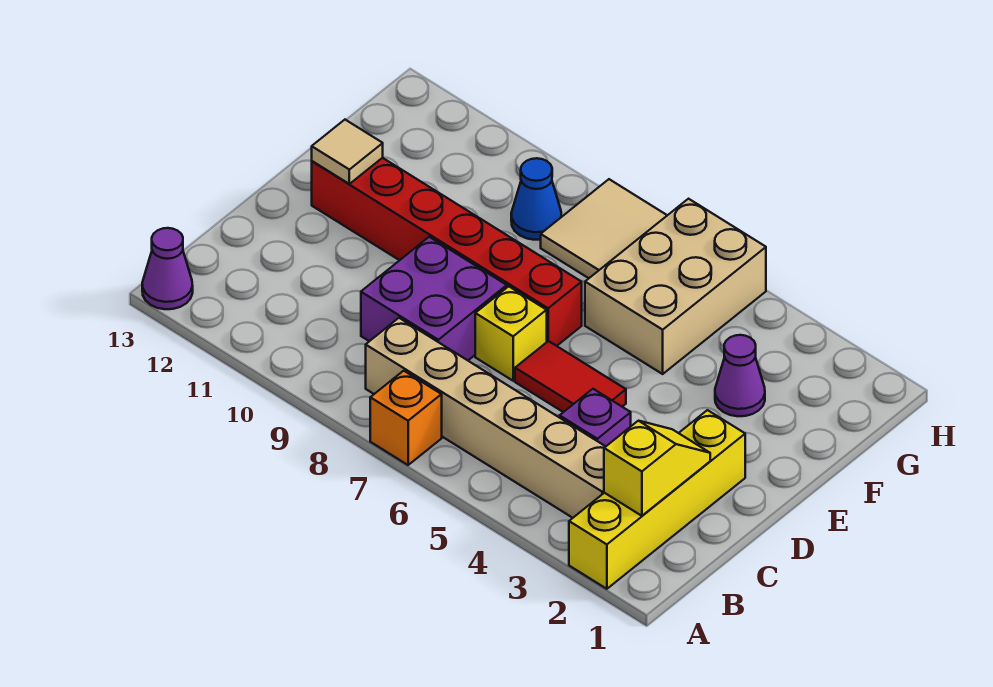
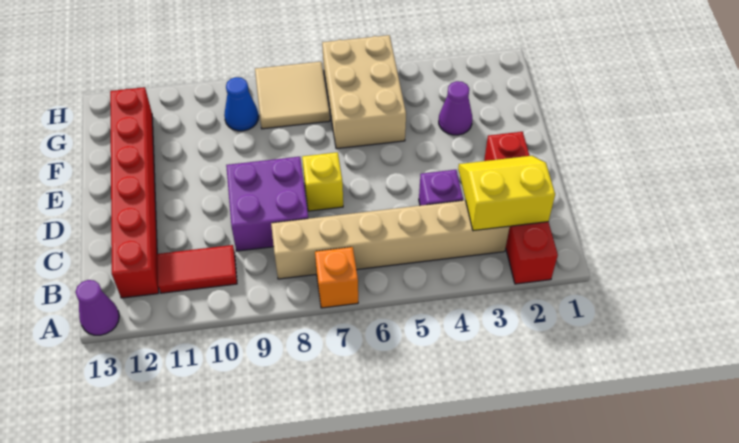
yellow 1x4 brick [569,410,745,589] -> red 1x4 brick [484,132,558,284]
yellow 1x2 slope [604,421,710,516] -> yellow 2x2 slope [458,156,555,231]
red 1x2 tile [515,341,626,412] -> red 1x2 tile moved to [157,245,237,293]
red 1x6 brick [312,158,582,346] -> red 1x6 brick turned to [110,87,159,298]
tan 1x1 tile [312,120,383,184] -> none

